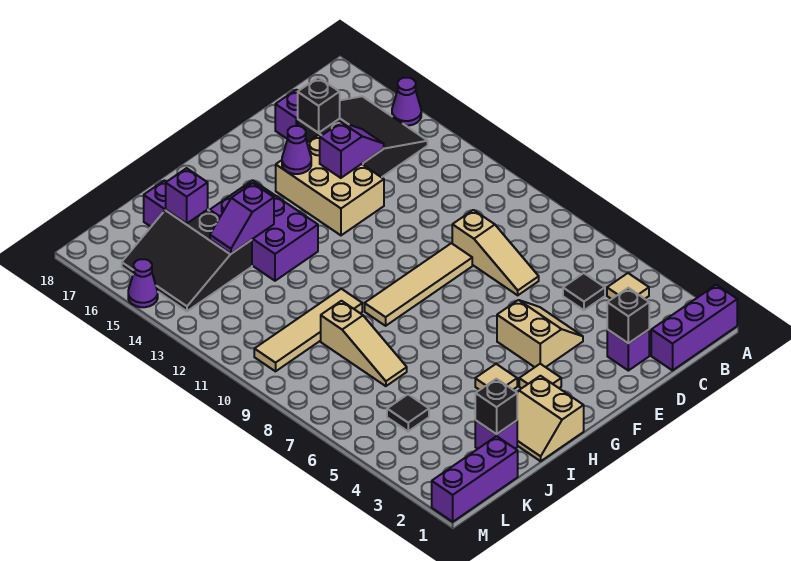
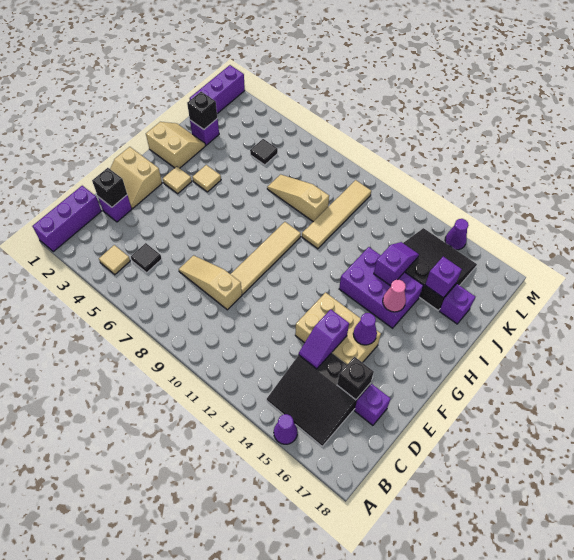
tan 2x2 slope [497,300,583,367] -> tan 2x2 slope moved to [110,147,162,208]
none -> pink 1x1 cone [383,280,406,312]

